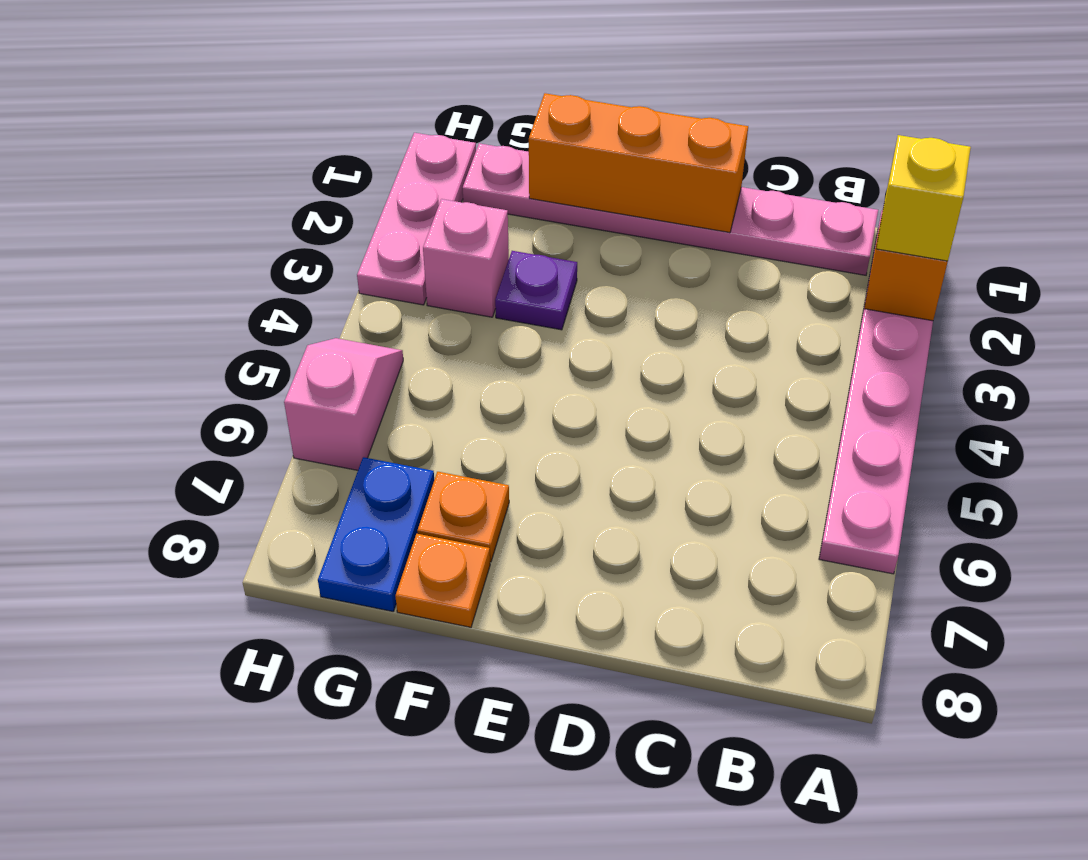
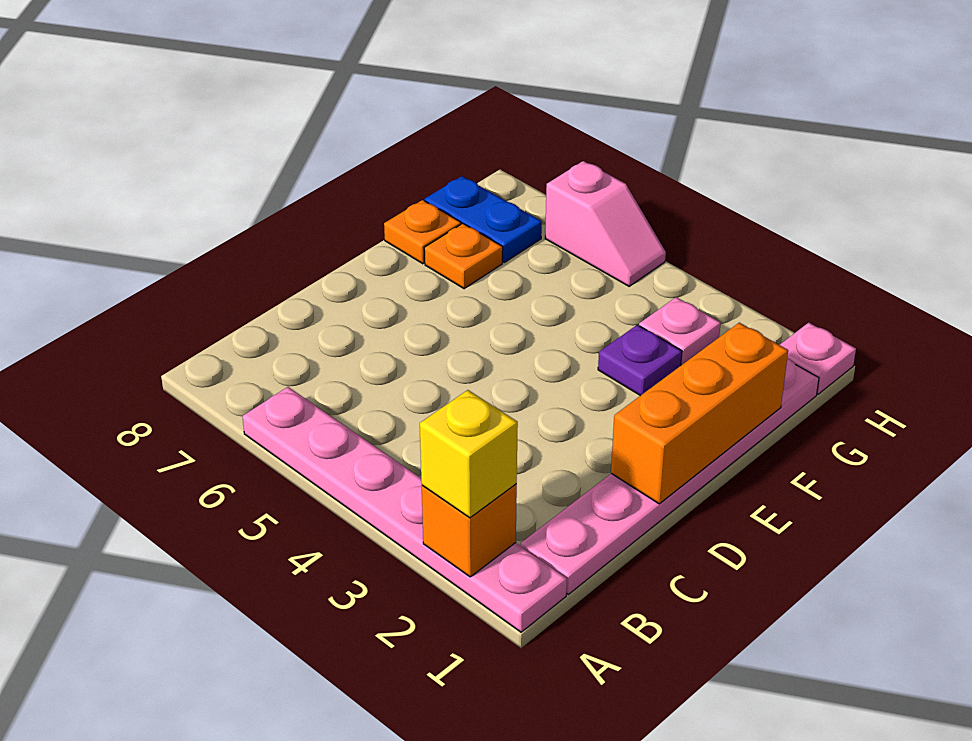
pink 1x1 brick [423,199,509,317] -> pink 1x1 plate [639,297,721,365]
pink 1x3 plate [357,133,476,305] -> pink 1x1 plate [780,323,856,394]

